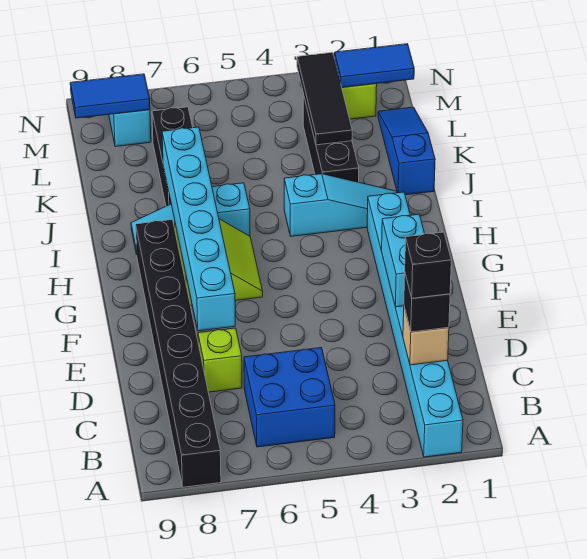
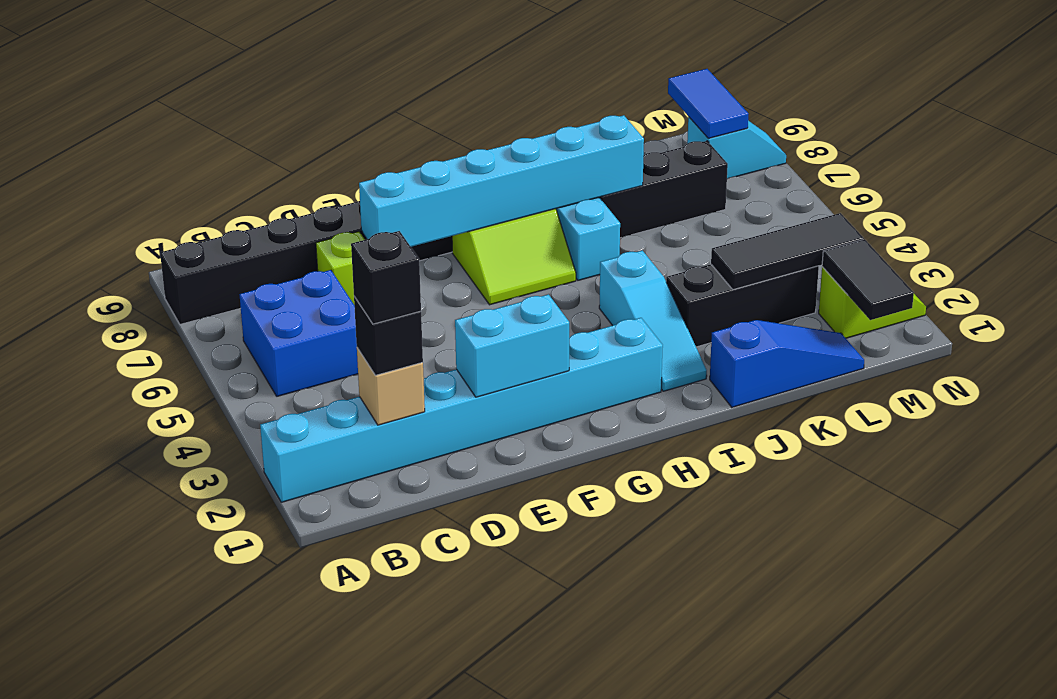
blue 1x2 tile [335,44,414,87] -> black 1x2 tile [822,239,914,320]

